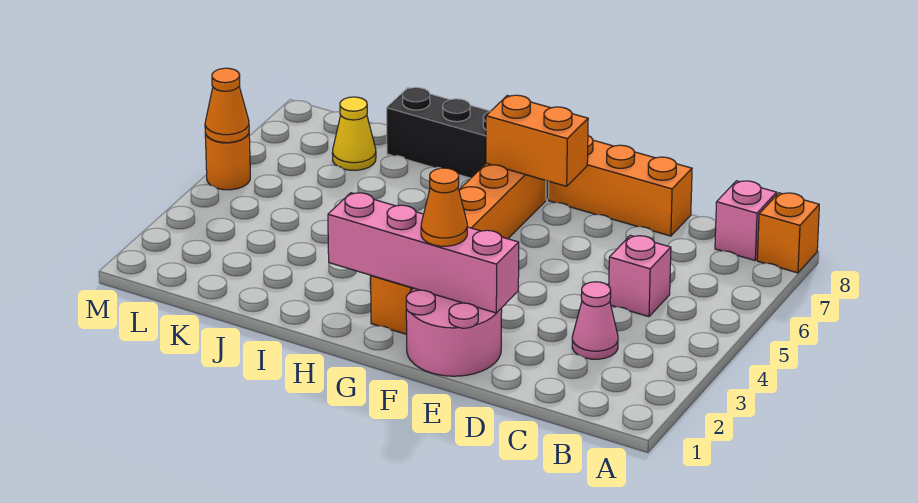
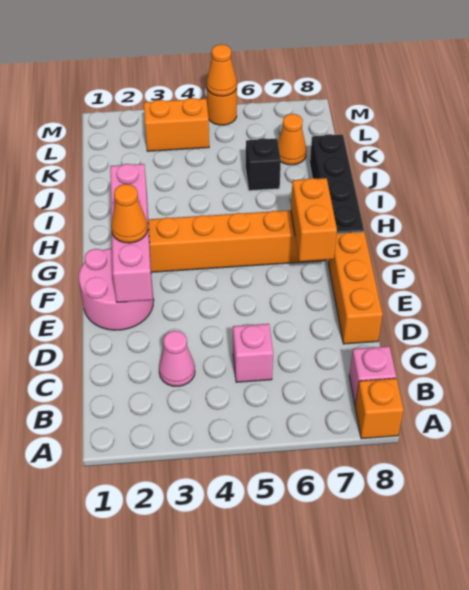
none -> black 1x1 brick [246,138,281,191]
yellow 1x1 cone [332,97,376,170] -> orange 1x1 cone [278,114,306,165]
none -> orange 1x2 brick [144,98,209,151]

